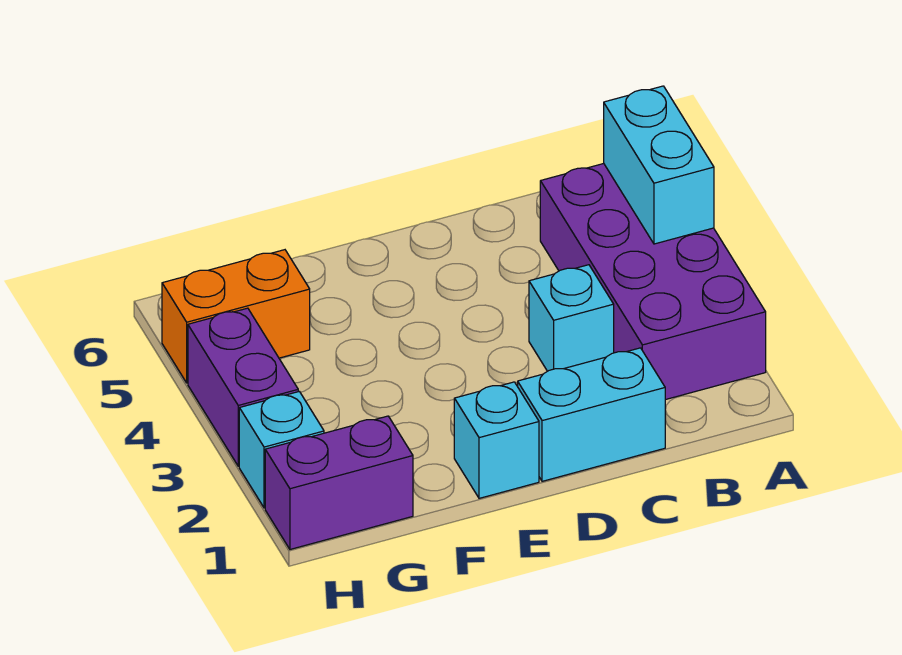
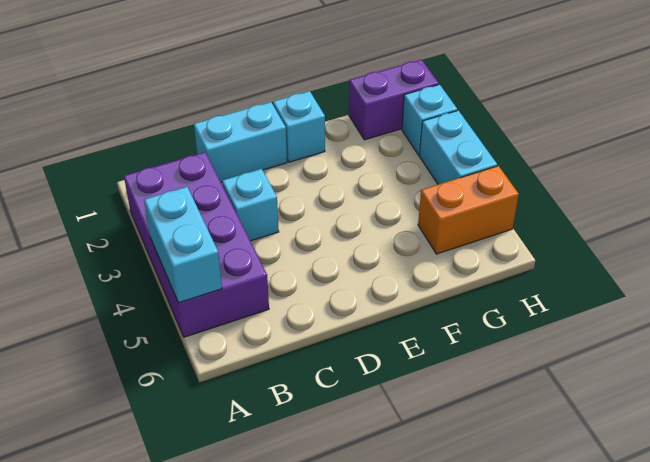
purple 1x2 brick [188,308,298,466] -> cyan 1x2 brick [419,110,497,184]

